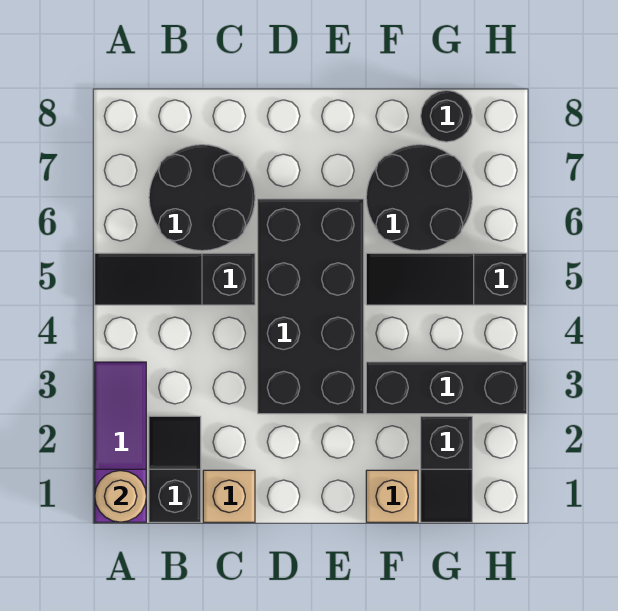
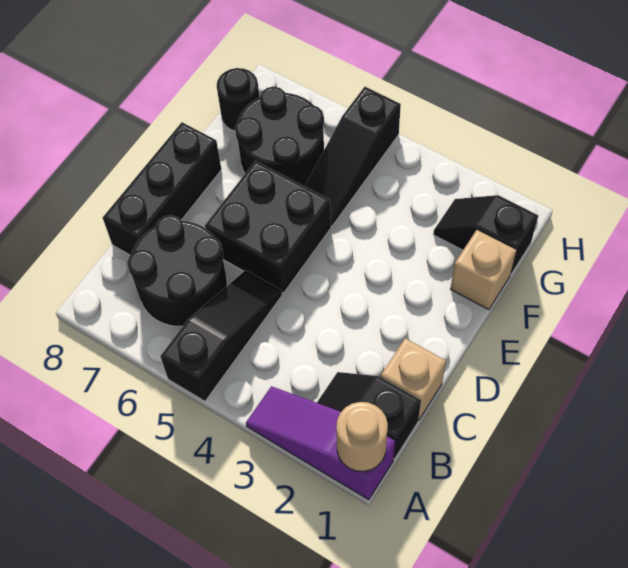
black 1x3 slope [95,253,255,305] -> black 1x3 slope turned to [160,270,282,401]
black 2x4 brick [258,199,364,414] -> black 2x2 brick [205,161,331,293]
black 1x3 brick [366,362,527,414] -> black 1x3 brick moved to [103,122,221,255]
black 1x2 slope [421,416,472,522] -> black 1x2 slope turned to [433,195,538,275]

